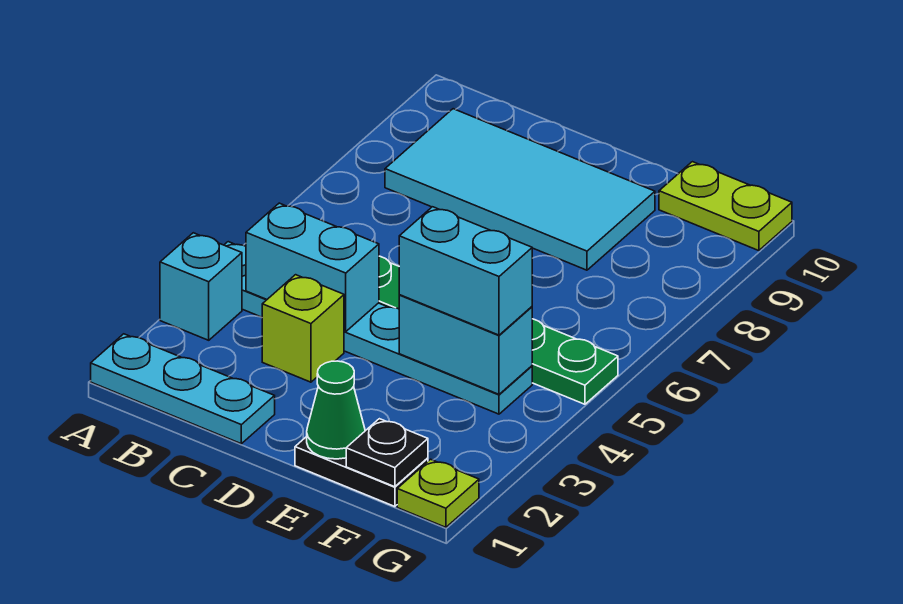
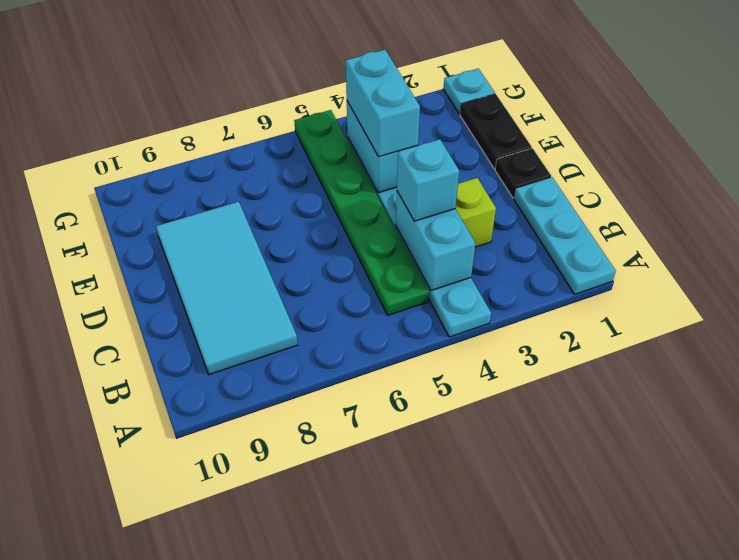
cyan 1x1 brick [160,233,242,340] -> cyan 1x1 brick moved to [397,139,459,221]
green 1x1 cone [307,361,365,459] -> none
black 1x1 plate [346,419,428,487] -> black 1x1 plate moved to [495,148,551,198]
lime 1x2 plate [659,162,792,251] -> none
lime 1x1 plate [397,459,479,527] -> cyan 1x1 plate [443,69,495,114]

